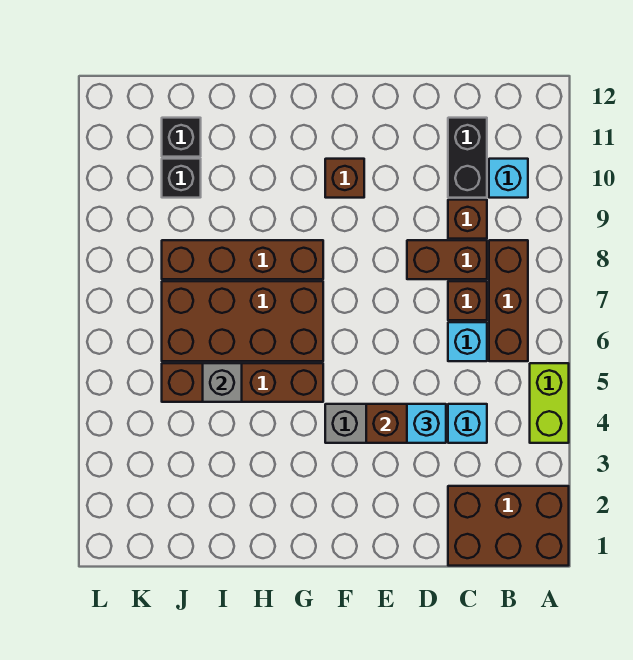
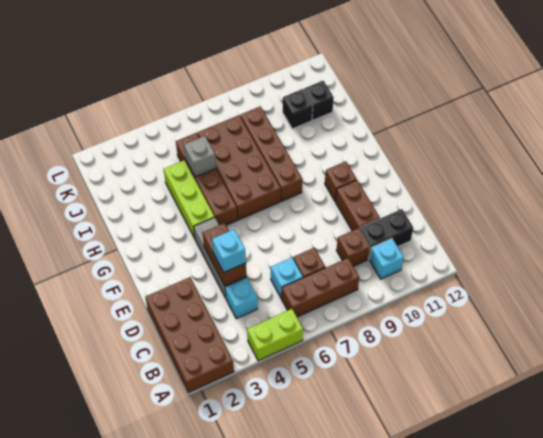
brown 2x3 brick [448,486,569,566] -> brown 2x4 brick [145,277,234,393]
brown 1x2 brick [407,240,487,279] -> brown 1x2 brick moved to [336,180,380,231]
none -> lime 1x3 brick [164,160,214,238]

